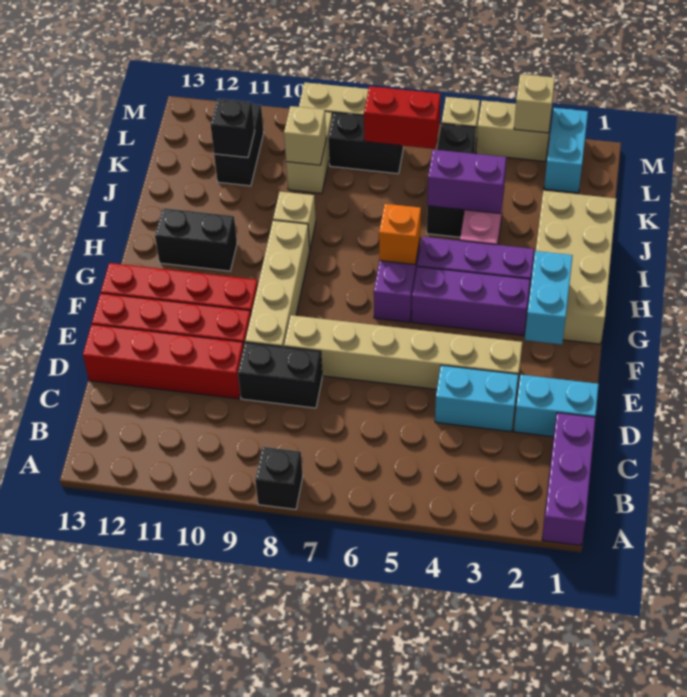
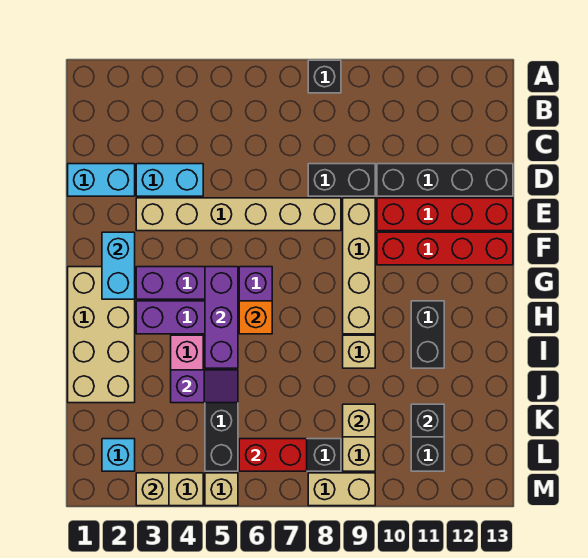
purple 1x3 brick [542,413,595,546] -> purple 1x3 brick moved to [205,267,238,368]
red 1x4 brick [83,324,244,399] -> black 1x4 brick [377,164,513,196]
black 1x2 brick [155,208,237,271] -> black 1x2 brick turned to [411,301,444,368]
purple 1x2 brick [427,150,506,213] -> purple 1x2 slope [171,370,238,403]
cyan 1x2 brick [544,108,588,193] -> cyan 1x1 brick [102,439,135,471]

